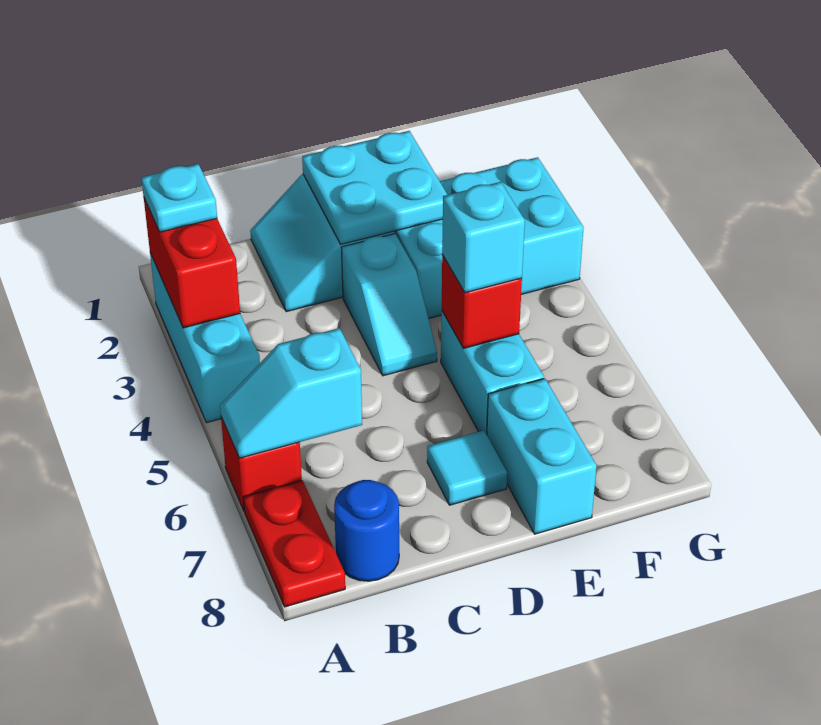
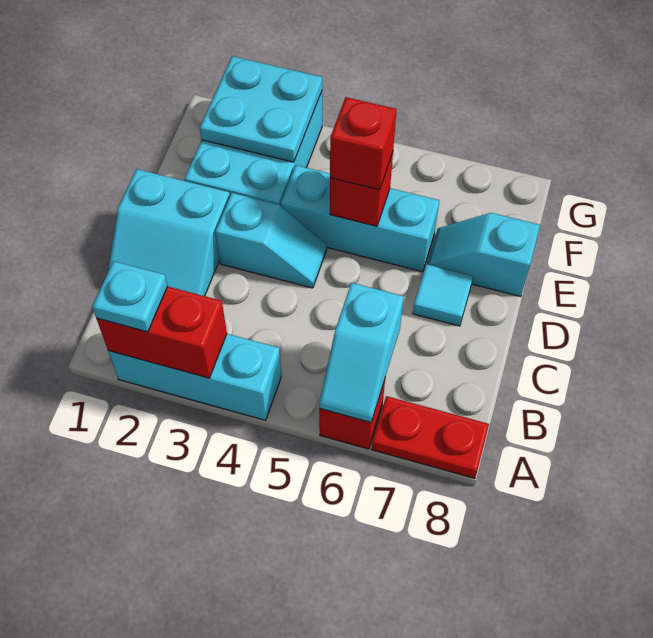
blue 1x1 round brick [334,480,399,581] -> none
cyan 2x2 plate [302,131,448,244] -> cyan 2x2 plate moved to [200,56,322,162]
cyan 1x2 brick [441,311,544,434] -> cyan 1x3 brick [281,165,439,272]
cyan 1x1 brick [442,182,525,293] -> red 1x1 brick [330,97,397,190]
cyan 1x2 brick [487,379,597,534] -> cyan 1x2 slope [427,213,540,297]

